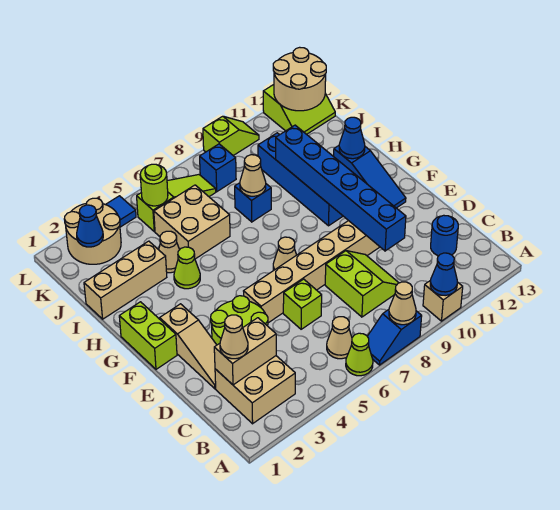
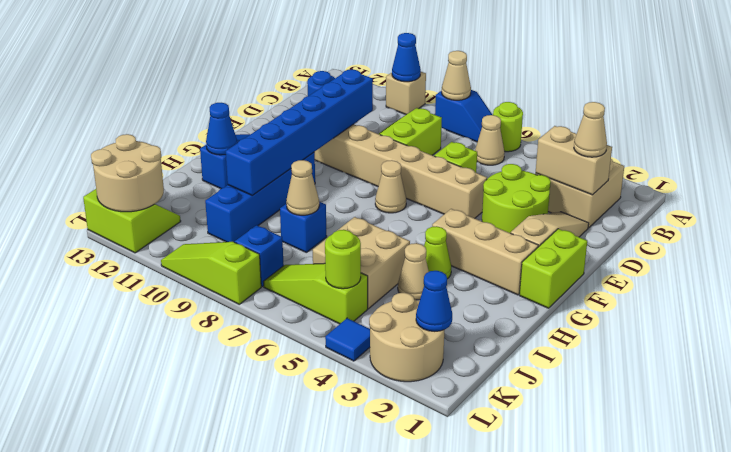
lime 1x1 cone [346,333,373,376] -> lime 1x1 round brick [493,102,523,152]
tan 1x3 brick [84,241,167,319] -> tan 1x3 brick moved to [432,209,538,295]
lime 1x2 slope [203,116,259,156] -> lime 1x3 slope [161,242,261,304]

